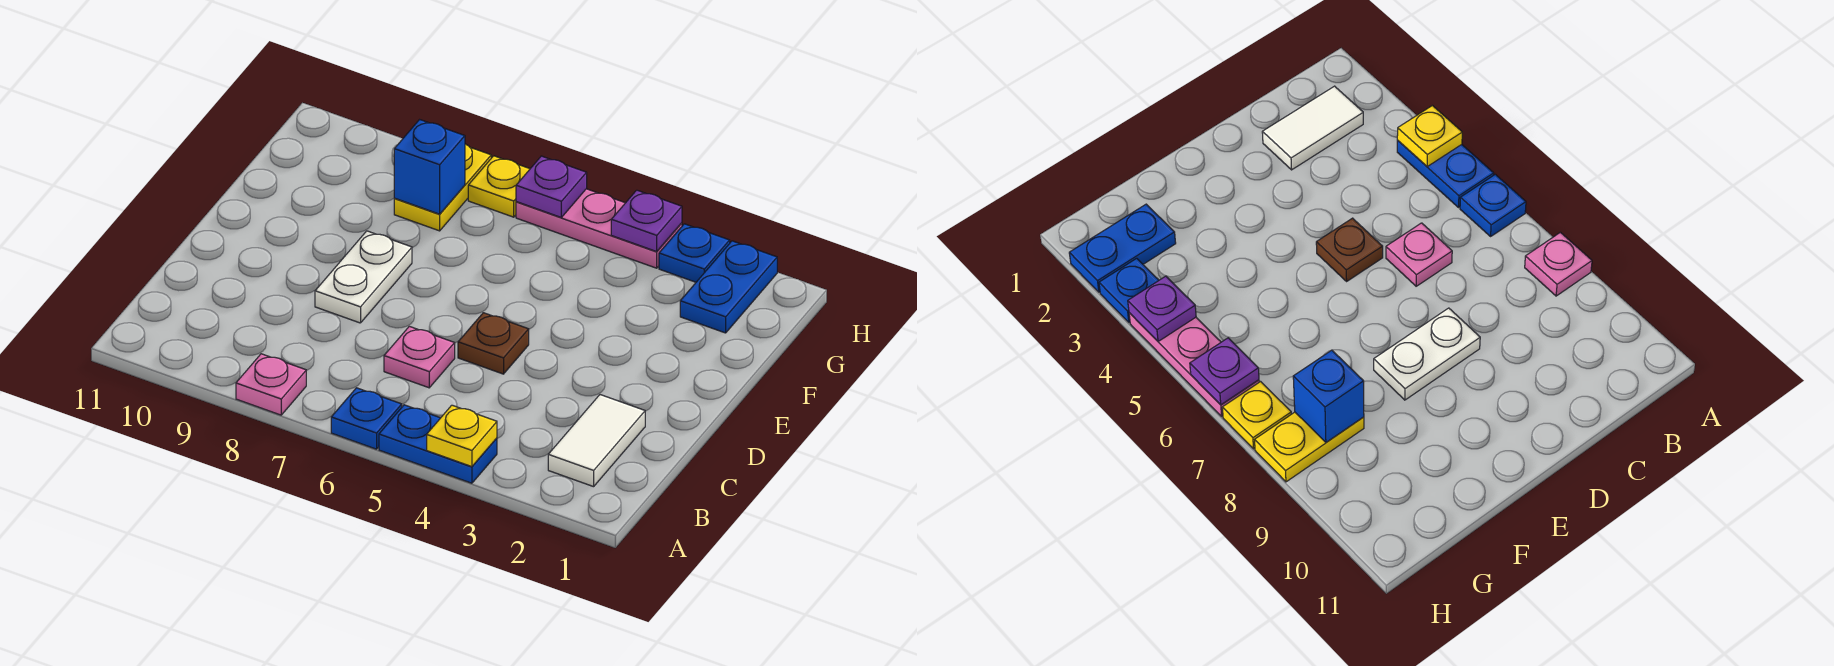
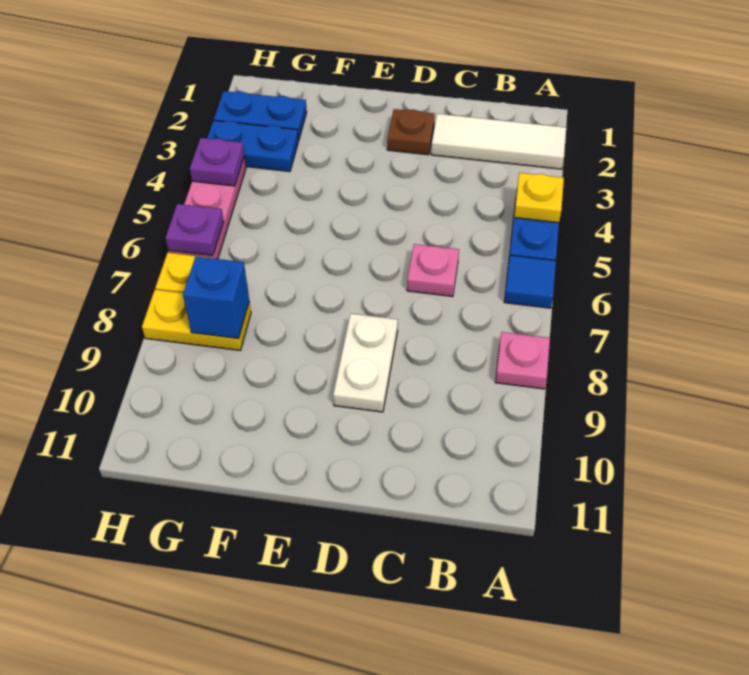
blue 1x1 plate [331,388,402,449] -> blue 1x1 tile [504,255,556,308]
white 1x2 tile [548,395,645,487] -> white 1x3 tile [431,114,566,169]
brown 1x1 plate [458,313,529,374] -> brown 1x1 plate moved to [387,109,435,155]
white 1x2 plate [315,231,412,323] -> white 1x2 plate turned to [333,314,398,412]
blue 1x1 plate [659,224,730,282] -> blue 1x2 plate [207,120,298,172]

